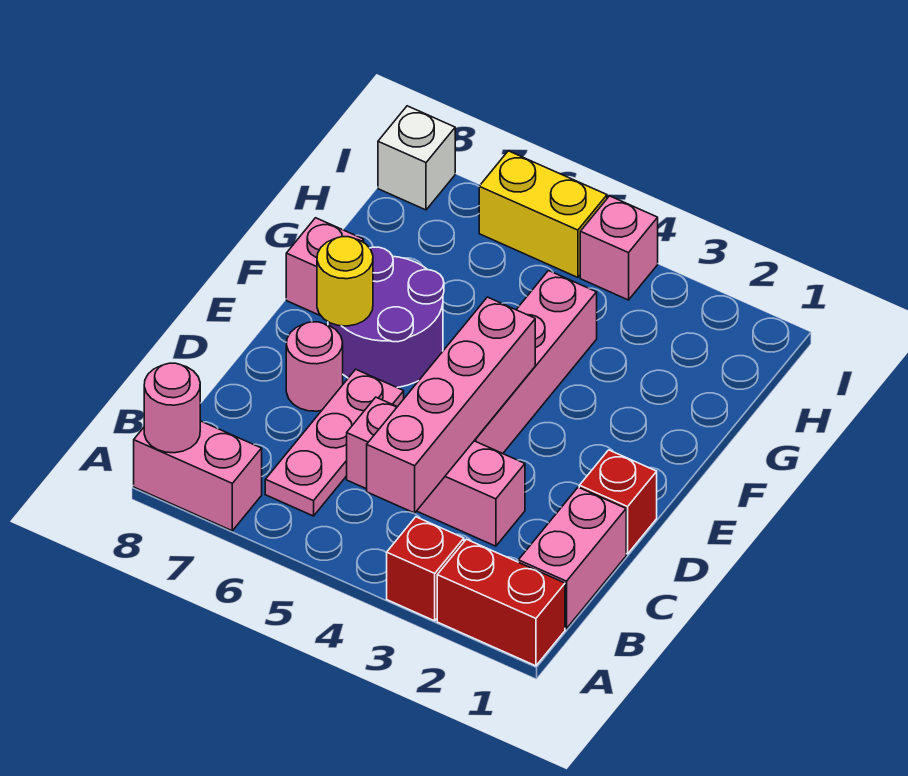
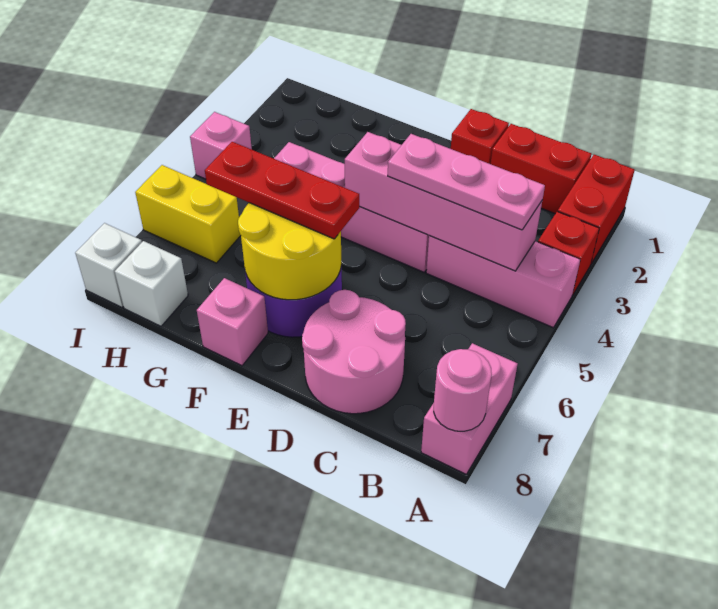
pink 1x2 brick [518,487,626,629] -> red 1x2 brick [491,124,592,214]
pink 1x3 plate [265,369,404,516] -> pink 1x3 plate moved to [388,134,545,230]
pink 1x3 brick [347,397,525,546] -> pink 1x3 brick turned to [426,235,580,328]
pink 1x1 round brick [286,322,343,411] -> pink 2x2 round brick [302,290,406,414]
none -> red 1x3 plate [205,142,359,239]
yellow 1x1 round brick [317,237,373,326] -> yellow 2x2 round brick [238,203,342,300]
none -> white 1x1 brick [115,241,188,326]
yellow 1x2 brick [479,151,607,277] -> yellow 1x2 brick turned to [135,165,241,263]

